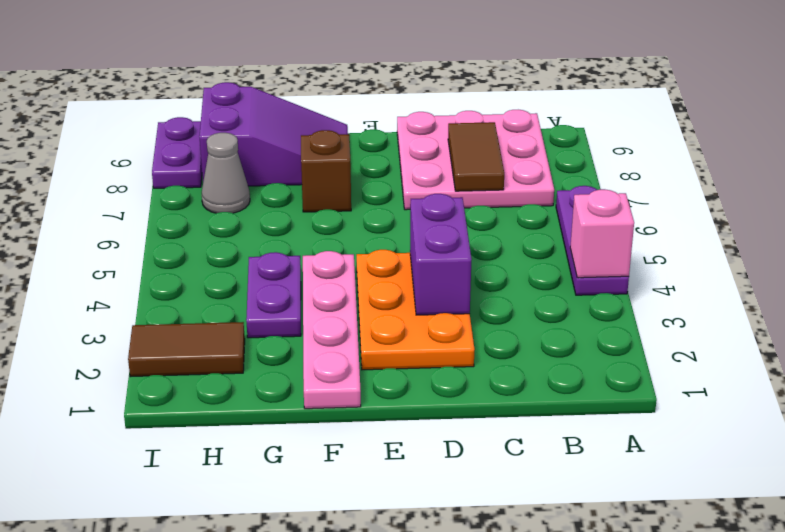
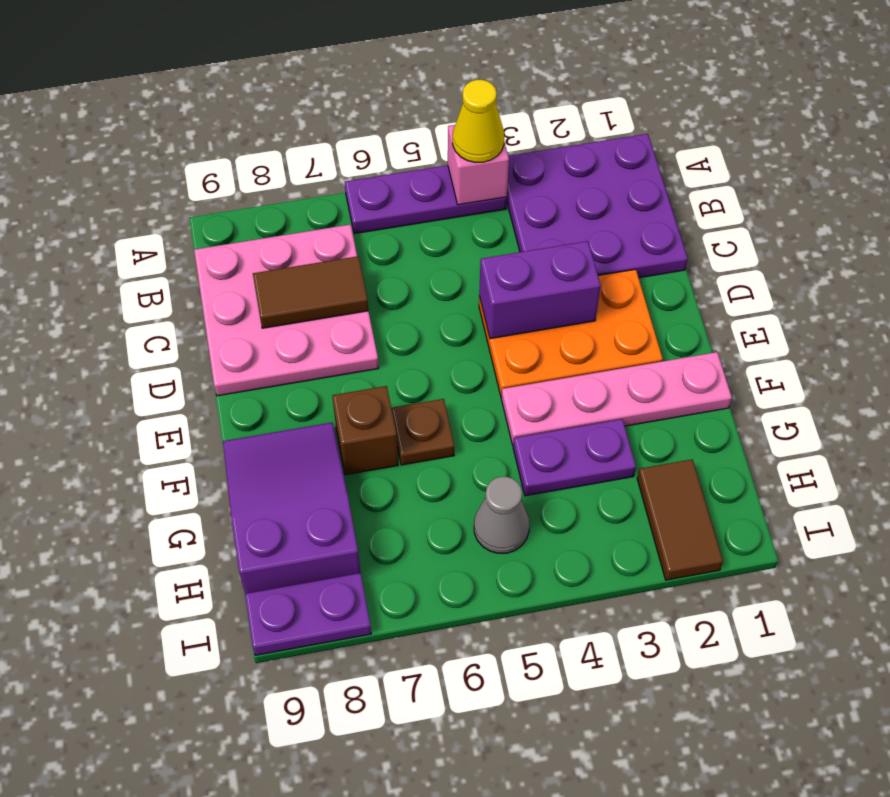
none -> purple 3x3 plate [507,134,688,278]
none -> yellow 1x1 cone [453,80,504,162]
none -> brown 1x1 plate [391,399,454,465]
grey 1x1 cone [202,133,250,213] -> grey 1x1 cone moved to [474,476,529,553]

